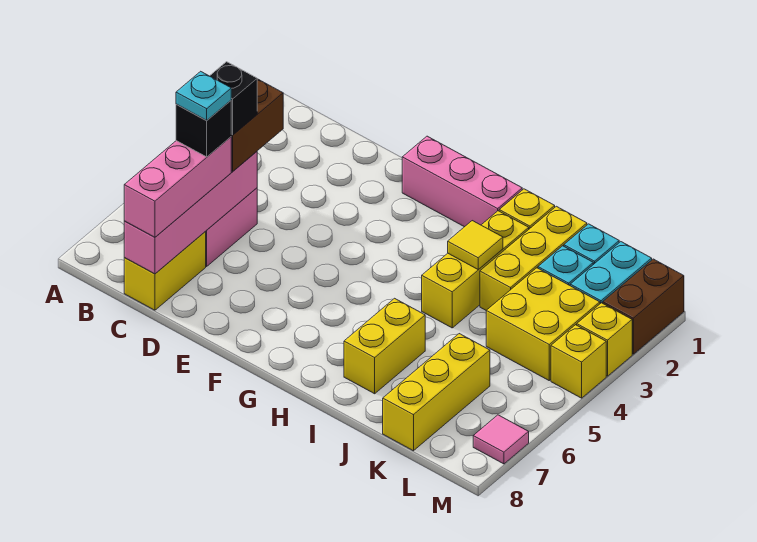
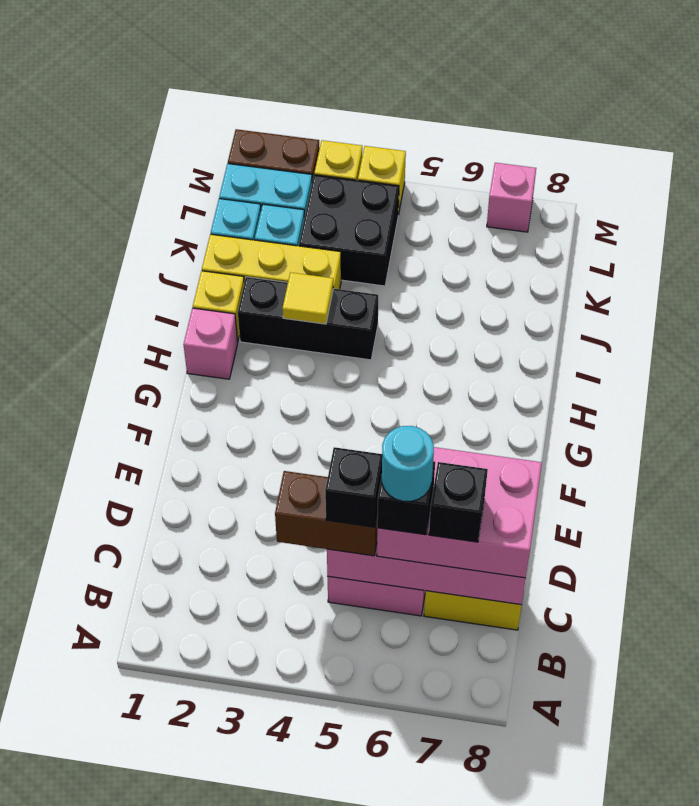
pink 1x3 brick [124,137,231,237] -> pink 2x3 brick [377,447,542,578]
cyan 1x1 plate [176,71,231,120] -> cyan 1x1 round brick [382,426,434,501]
none -> black 1x1 brick [429,462,488,542]
pink 1x3 brick [402,136,522,227] -> pink 1x1 brick [183,308,238,379]
yellow 1x3 brick [422,211,529,328] -> black 1x3 brick [238,277,378,360]
yellow 1x2 brick [344,298,425,394] -> none
yellow 2x2 brick [486,268,600,380] -> black 2x2 brick [299,175,399,286]
yellow 1x3 brick [383,334,490,451] -> none
pink 1x1 tile [473,415,529,464] -> pink 1x1 brick [487,163,536,232]

